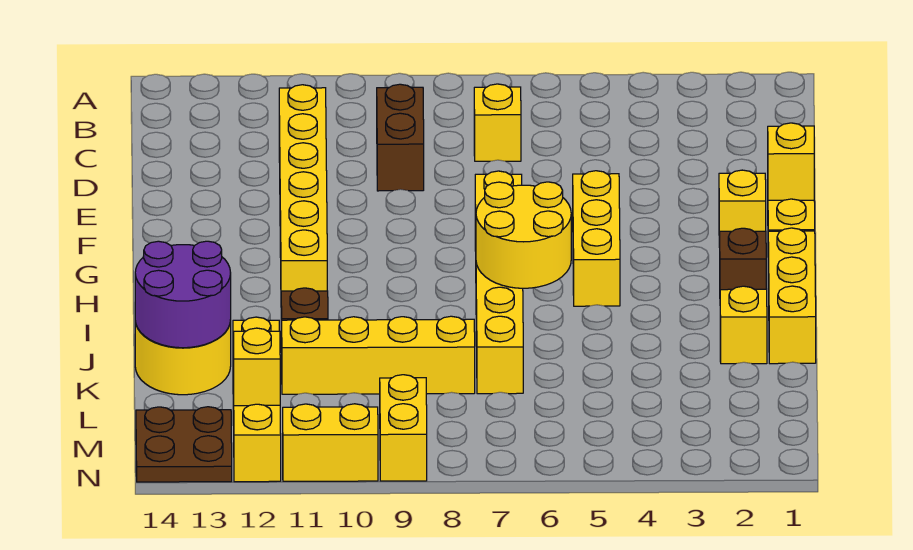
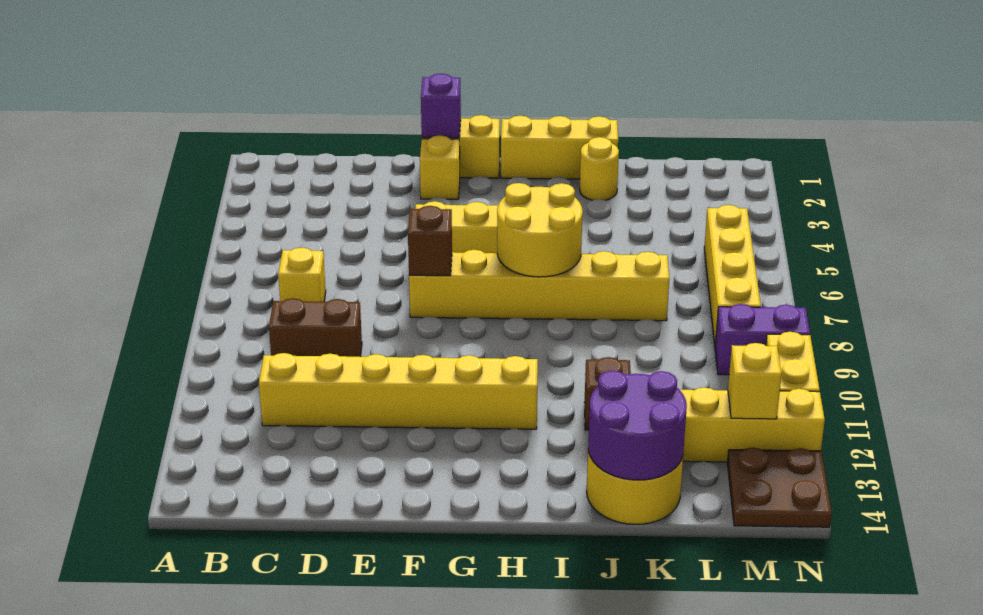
yellow 1x1 brick [768,123,814,200] -> purple 1x1 brick [421,74,461,138]
brown 1x1 brick [720,228,766,290] -> brown 1x1 brick moved to [408,206,452,276]
yellow 1x1 brick [720,286,767,364] -> yellow 1x1 round brick [580,137,619,200]
yellow 1x4 brick [282,316,475,394] -> yellow 1x4 brick moved to [704,205,761,343]
yellow 1x2 brick [380,375,427,481] -> purple 1x2 brick [715,304,810,375]

